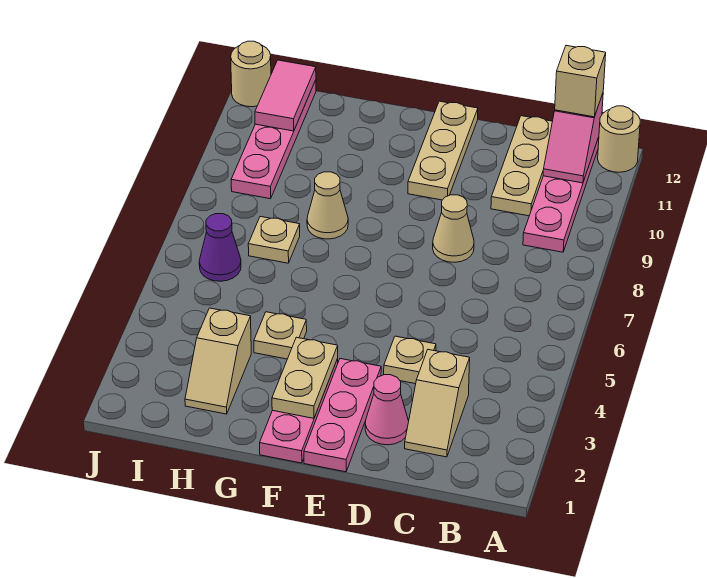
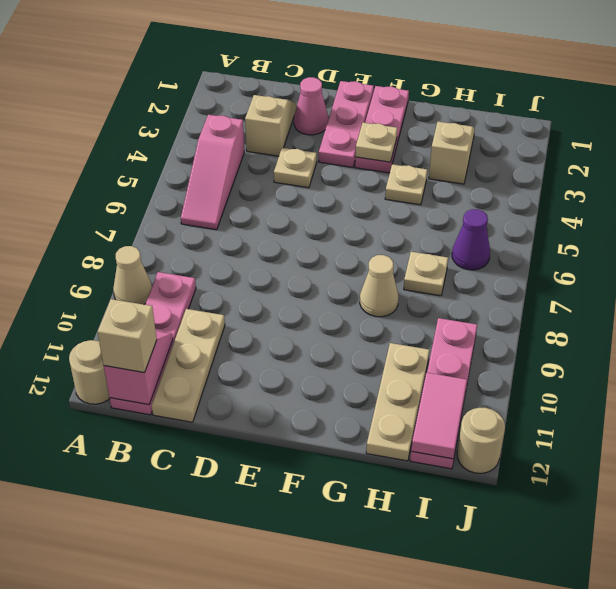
none -> pink 1x3 slope [181,115,244,230]
tan 1x1 cone [433,195,474,262] -> tan 1x1 cone moved to [113,246,152,304]
tan 1x3 plate [408,101,478,200] -> tan 1x3 plate moved to [366,343,429,461]
tan 1x2 plate [272,337,338,418] -> tan 1x1 plate [355,123,397,162]

